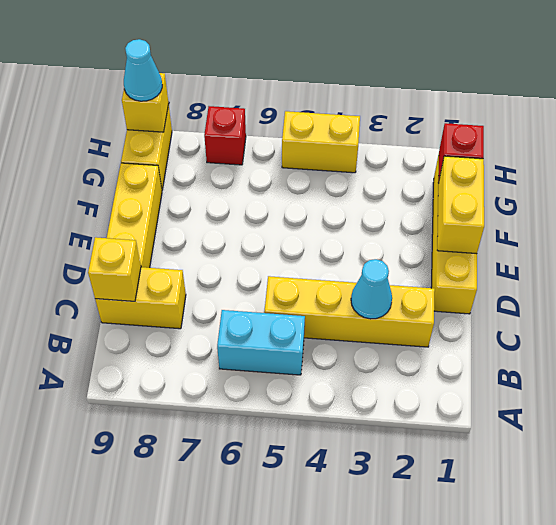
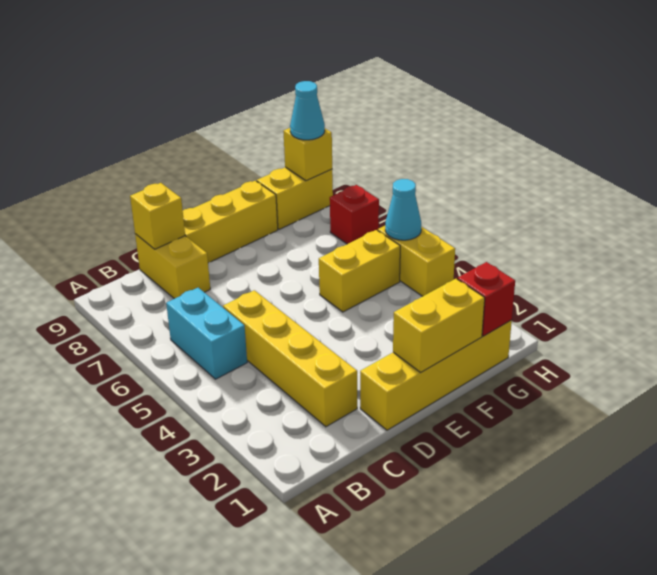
cyan 1x1 cone [351,259,392,319] -> cyan 1x1 cone moved to [385,179,421,240]
none -> yellow 1x2 brick [319,230,400,312]

